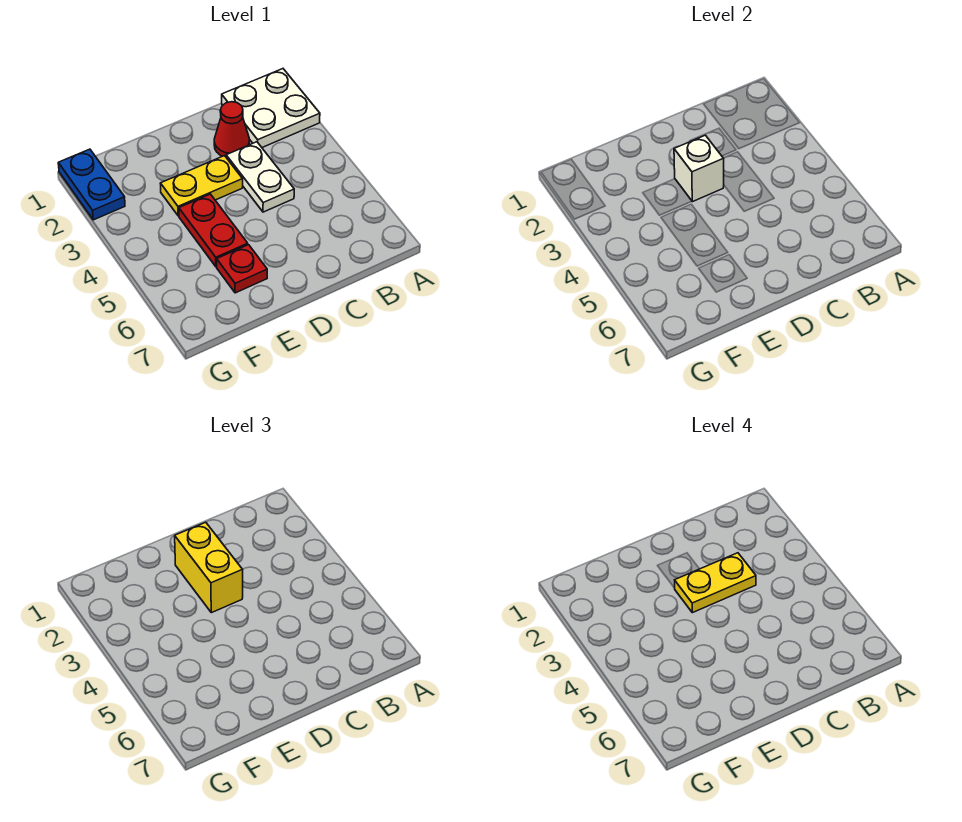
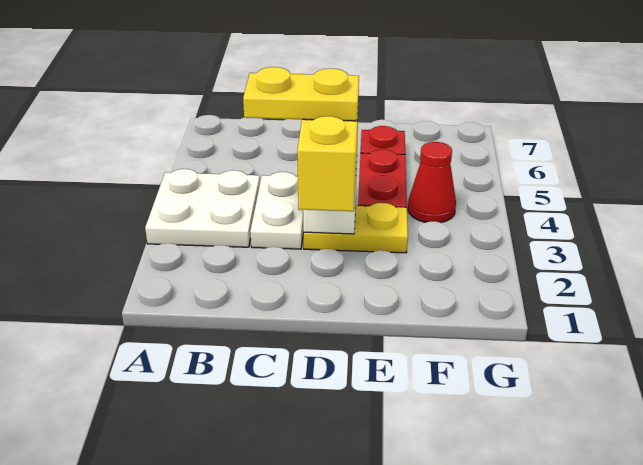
white 2x2 plate [222,69,320,147] -> white 2x2 plate moved to [145,169,260,247]
red 1x1 cone [214,102,249,157] -> red 1x1 cone moved to [408,142,456,223]
blue 1x2 plate [58,149,125,220] -> none

